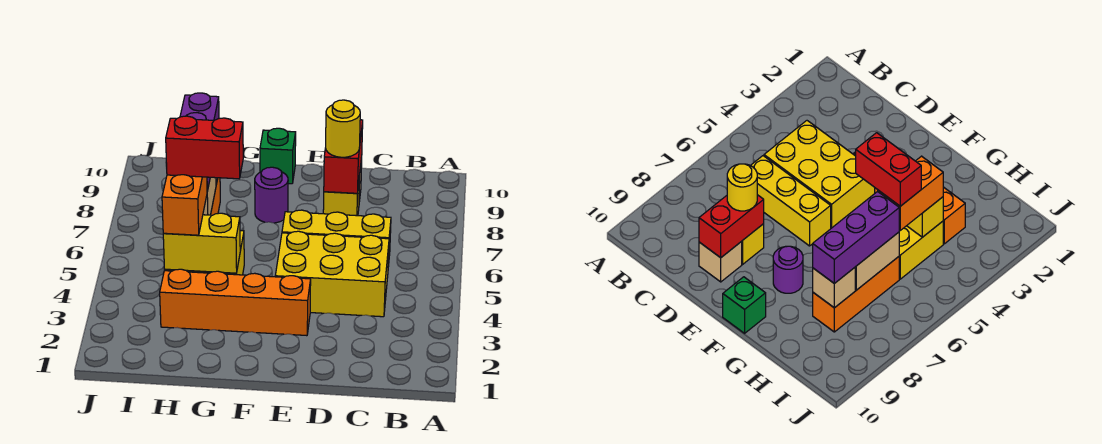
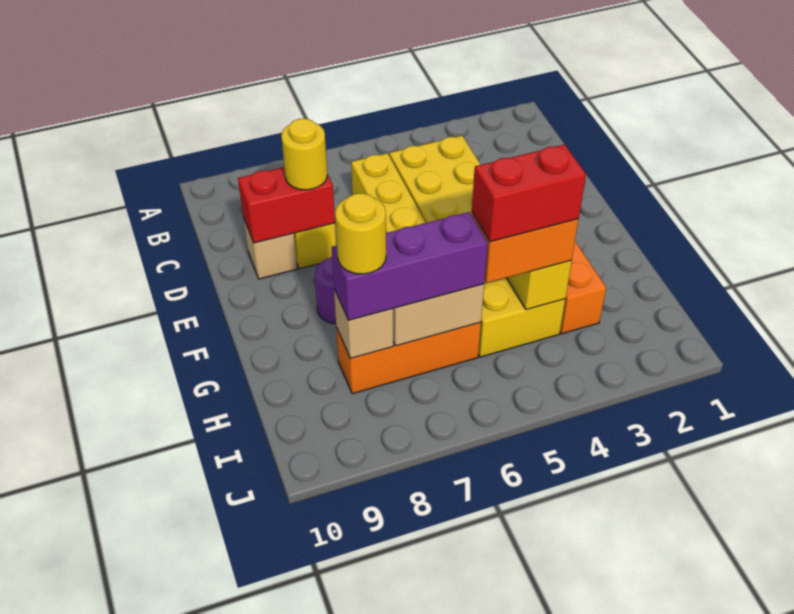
green 1x1 brick [260,128,296,184] -> none
red 1x2 brick [166,116,243,179] -> red 1x2 brick turned to [472,144,586,242]
none -> yellow 1x1 round brick [335,193,386,274]

